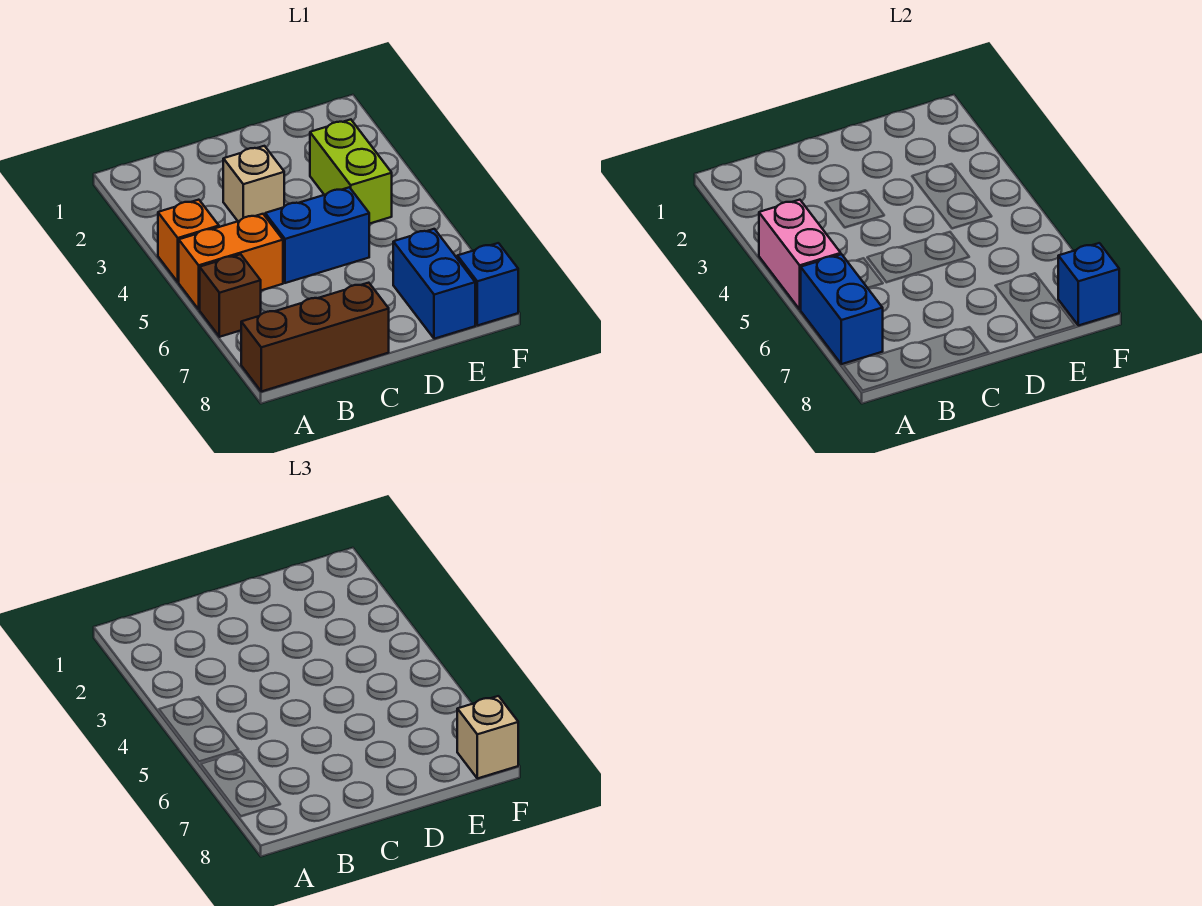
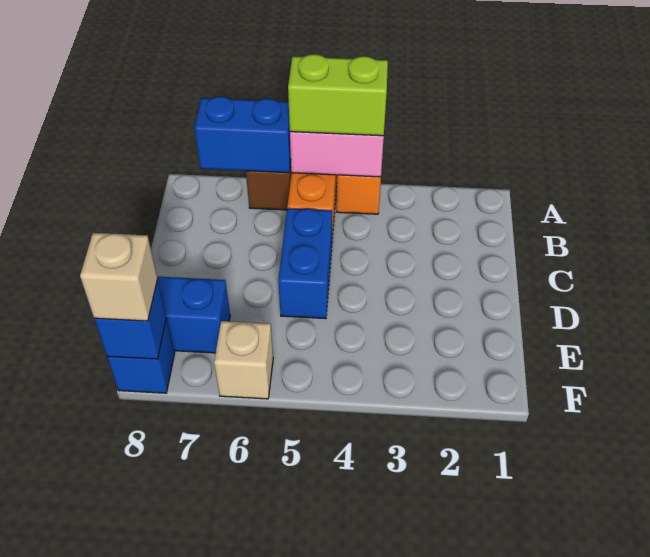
brown 1x3 brick [241,283,389,391] -> none
tan 1x1 brick [223,146,284,221] -> tan 1x1 brick moved to [214,321,273,399]
lime 1x2 brick [310,120,392,224] -> lime 1x2 brick moved to [288,54,388,136]

